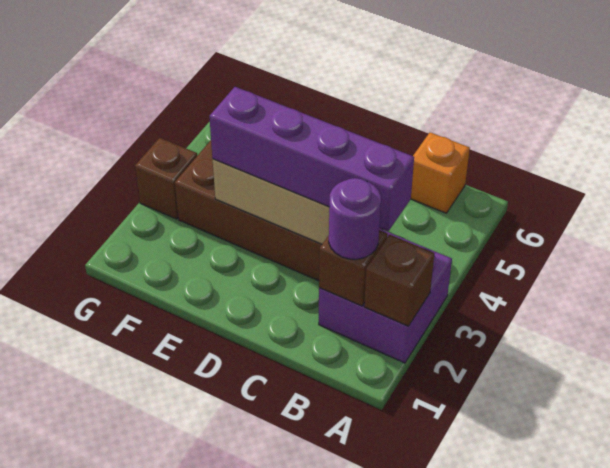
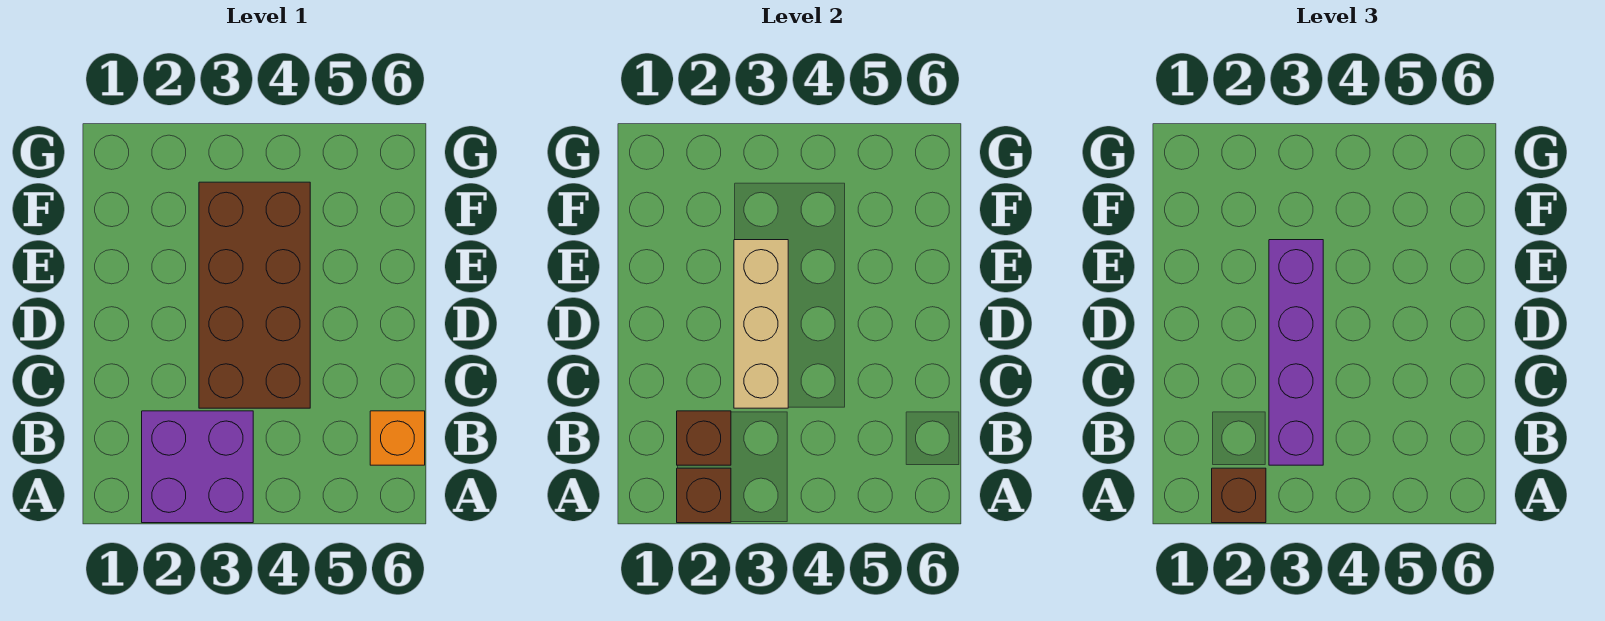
purple 1x1 round brick [329,178,381,259] -> none
brown 1x1 brick [135,138,197,219] -> brown 1x1 brick moved to [1212,468,1266,523]

